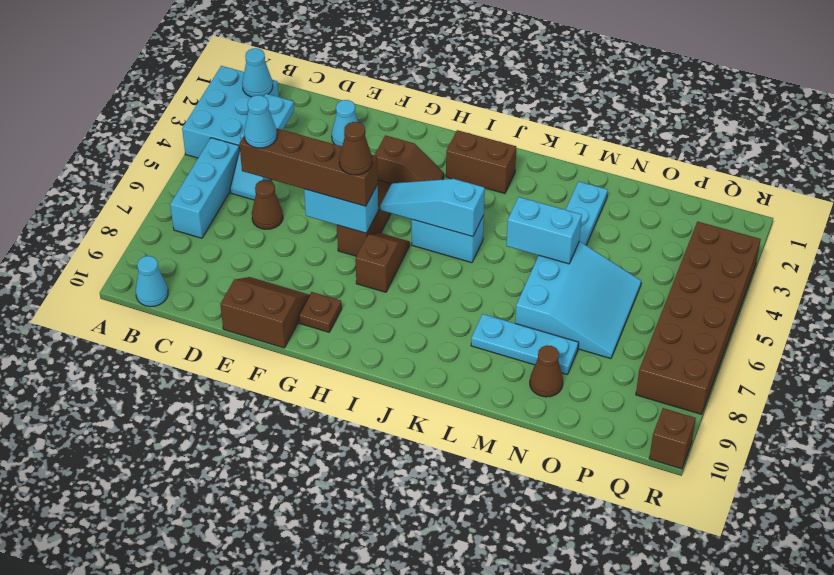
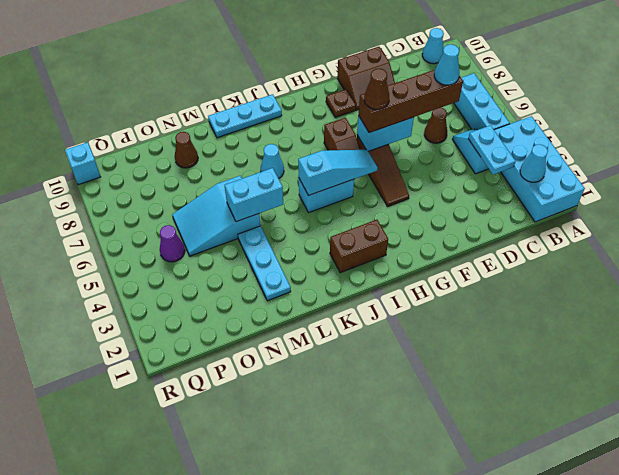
cyan 2x3 brick [182,66,279,158] -> cyan 2x4 brick [494,116,585,222]
cyan 1x1 cone [332,100,358,146] -> cyan 1x1 cone moved to [261,144,284,179]
brown 1x2 slope [374,135,444,184] -> none
cyan 1x3 plate [471,314,579,374] -> cyan 1x3 plate moved to [208,94,282,138]
cyan 3x3 slope [515,241,641,359] -> cyan 2x3 slope [172,176,260,256]
none -> purple 1x1 cone [160,225,185,262]
brown 2x6 brick [636,222,761,414] -> none
brown 1x1 brick [649,408,696,469] -> cyan 1x1 brick [65,142,100,185]

